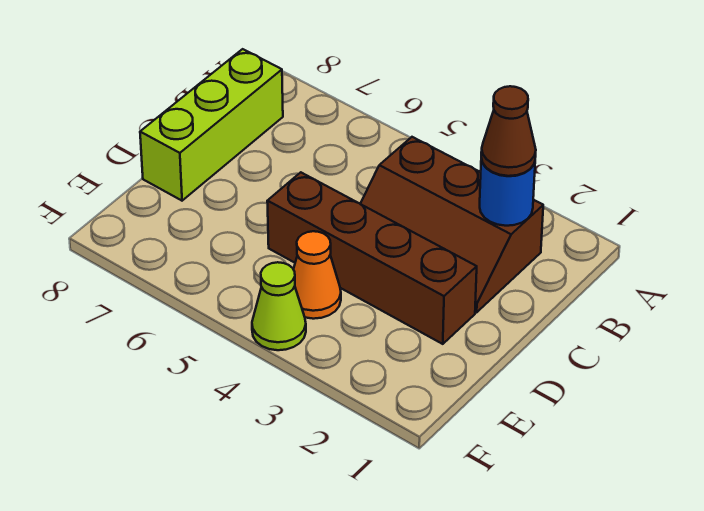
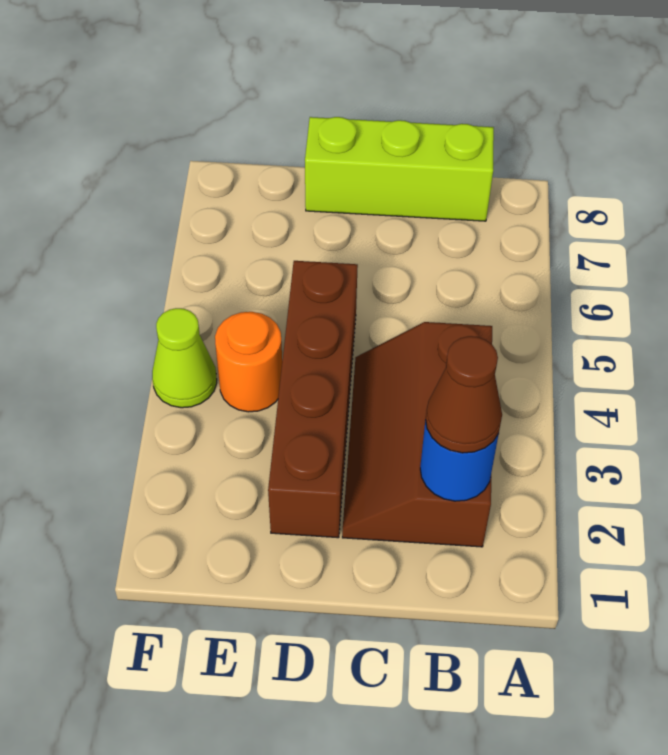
orange 1x1 cone [293,231,341,319] -> orange 1x1 round brick [215,312,282,412]

